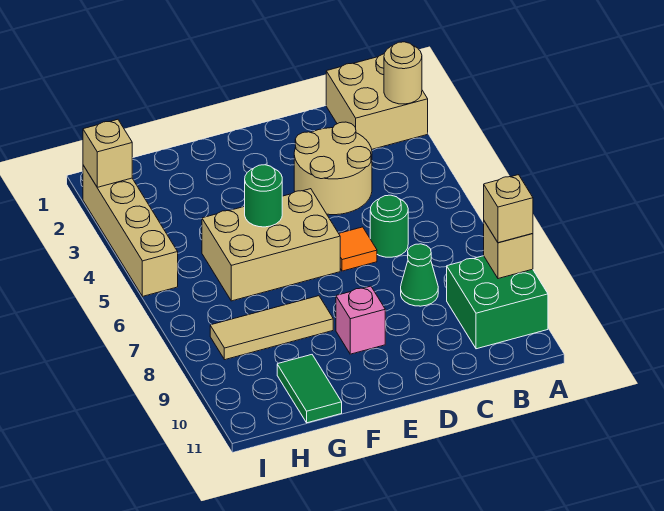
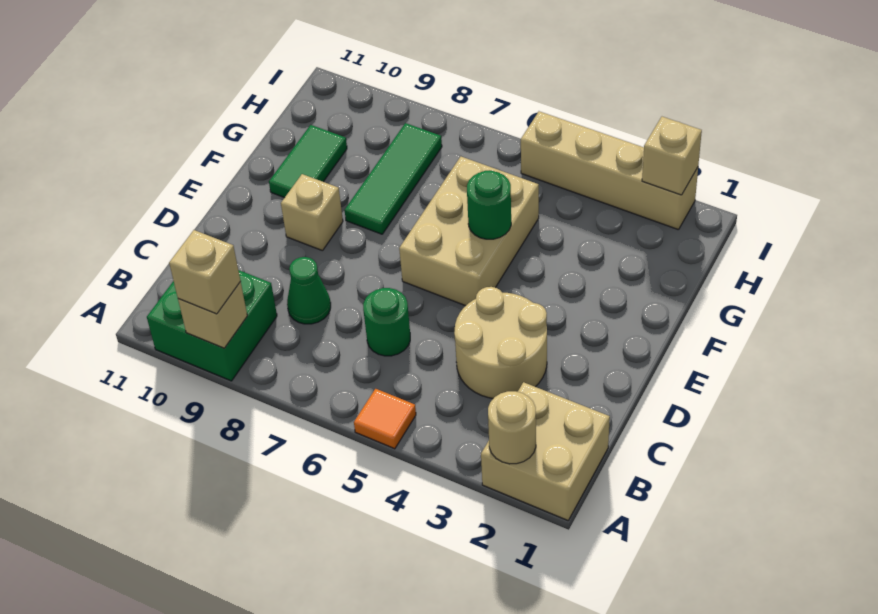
orange 1x1 tile [339,227,377,271] -> orange 1x1 tile moved to [354,389,416,449]
pink 1x1 brick [336,286,385,354] -> tan 1x1 brick [281,174,343,251]
tan 1x3 tile [210,296,333,360] -> green 1x3 tile [345,123,442,234]
green 1x2 tile [277,355,342,423] -> green 1x2 tile turned to [269,125,347,198]

